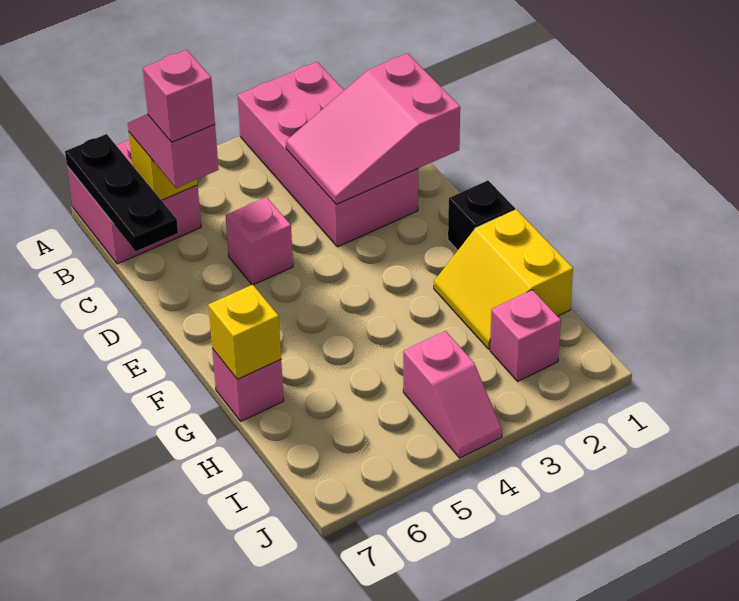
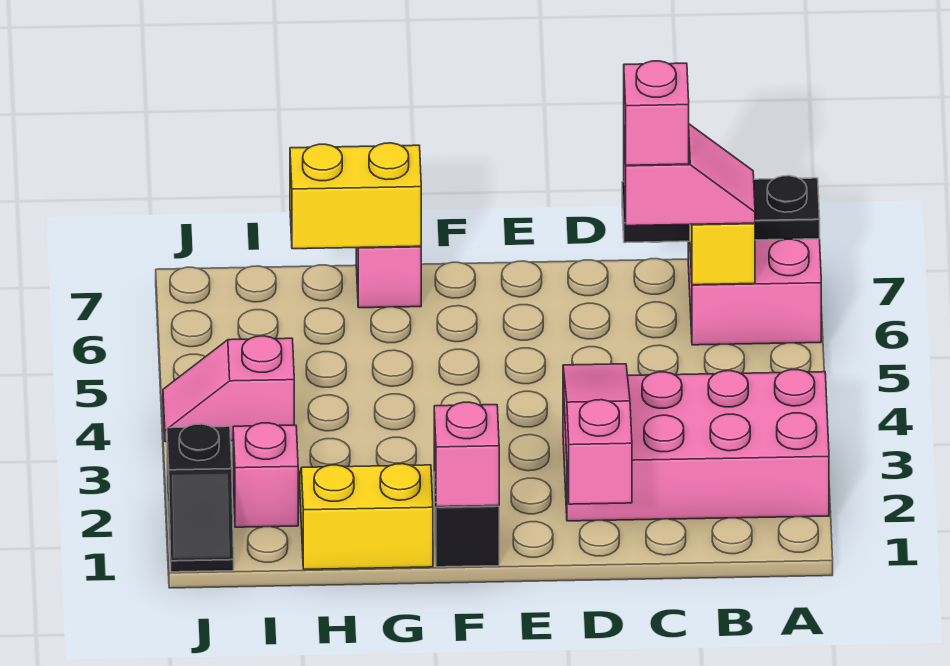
pink 2x3 slope [286,53,460,204] -> pink 1x3 slope [563,364,632,504]
pink 1x1 brick [226,197,293,285] -> pink 1x1 brick moved to [434,402,499,507]
yellow 1x1 brick [208,284,281,379] -> yellow 1x2 brick [290,143,421,249]
none -> black 1x2 slope [167,424,234,572]

